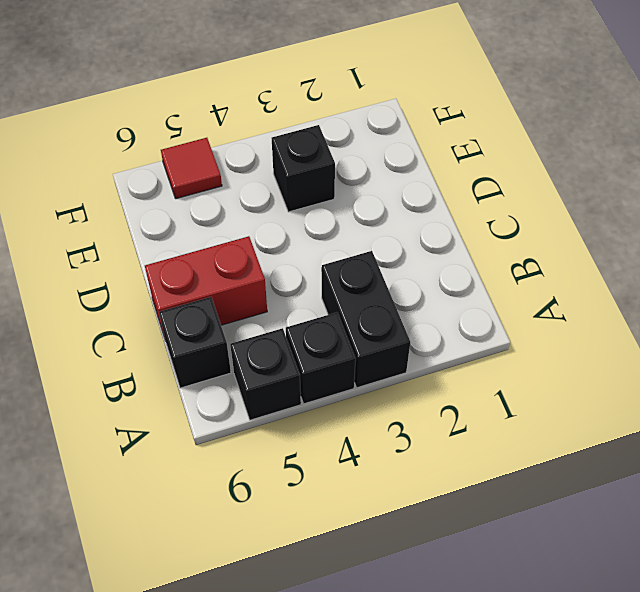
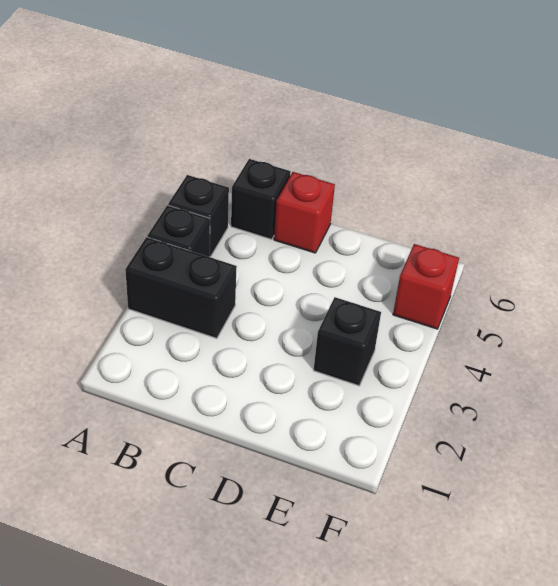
red 1x2 brick [145,236,267,338] -> red 1x1 brick [274,172,335,253]
red 1x1 tile [161,138,222,199] -> red 1x1 brick [393,244,459,329]

